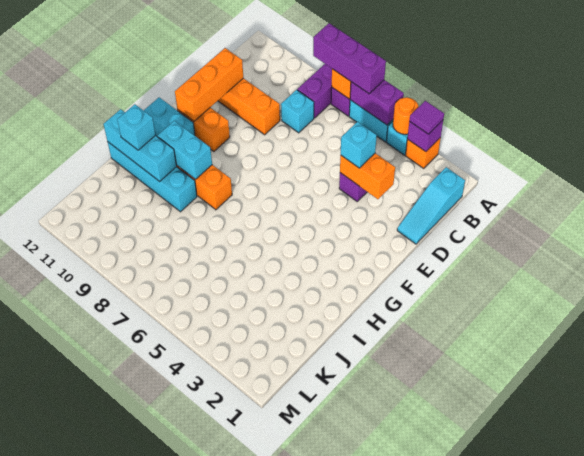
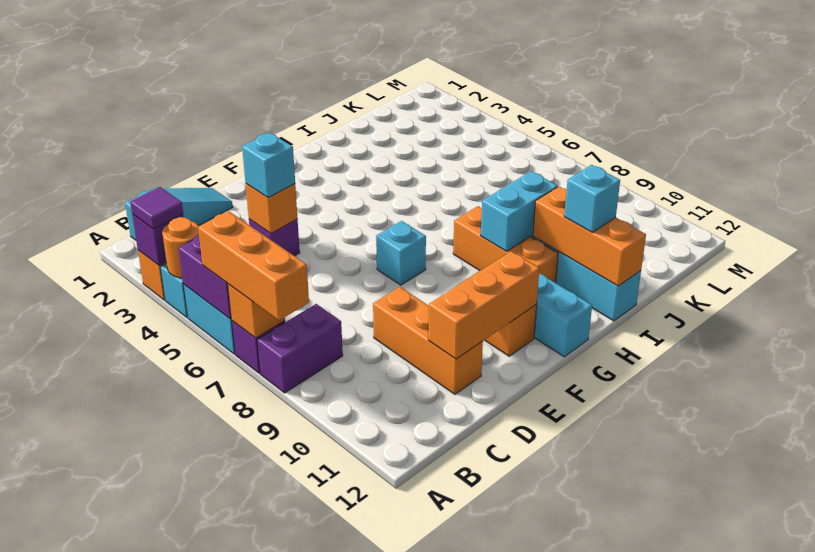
purple 1x3 brick [313,23,386,94] -> orange 1x3 brick [198,211,309,320]
cyan 1x1 brick [281,90,314,133] -> cyan 1x1 brick moved to [376,221,426,285]
orange 1x2 brick [340,153,395,199] -> orange 1x1 brick [246,184,298,233]
cyan 1x2 brick [158,121,212,179] -> cyan 1x2 brick turned to [481,171,558,251]
cyan 1x3 brick [103,109,177,181] -> orange 1x3 brick [533,187,646,286]

